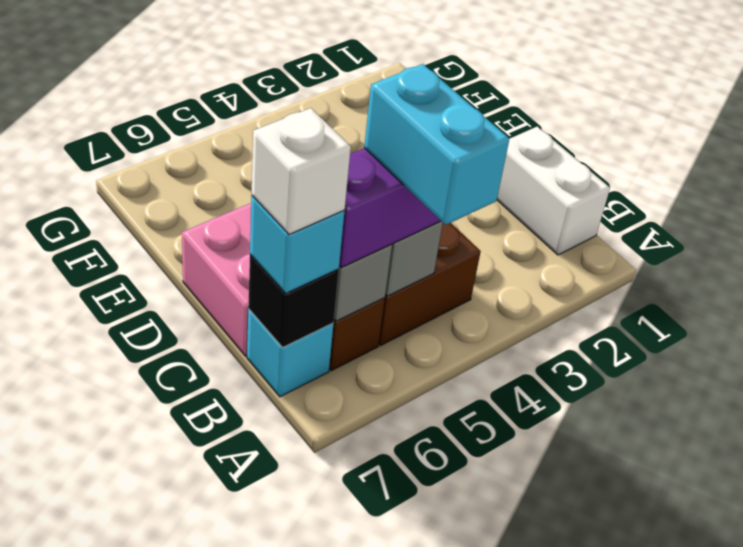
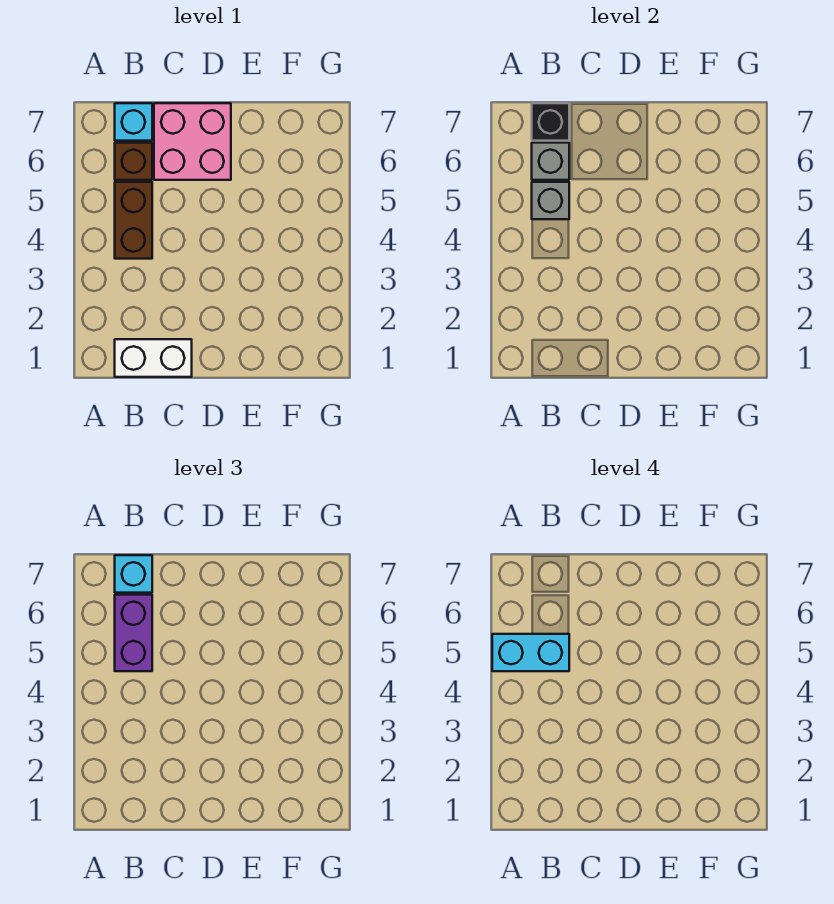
white 1x1 brick [252,108,351,235] -> none

